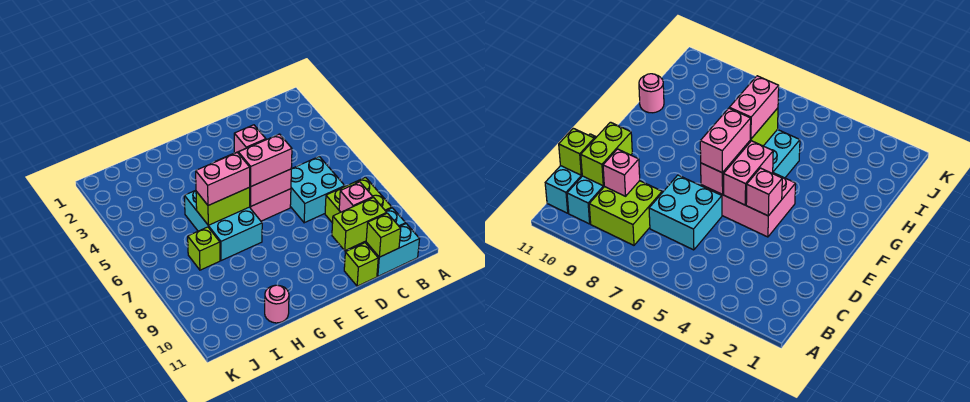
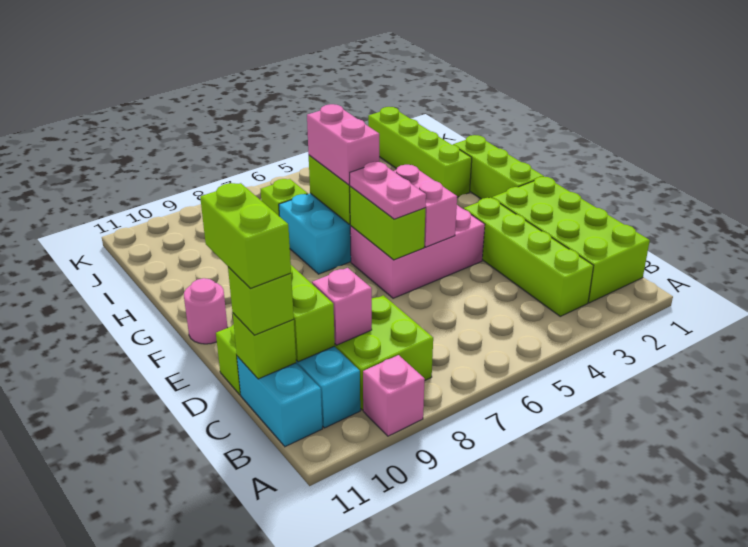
none -> lime 2x4 brick [492,177,650,303]
none -> lime 1x4 brick [464,198,593,316]
cyan 2x2 brick [290,157,345,223] -> none
none -> lime 1x1 brick [228,267,294,335]
none -> lime 1x2 brick [200,183,291,288]
pink 1x1 brick [234,125,266,153] -> pink 1x1 brick moved to [363,355,425,436]
pink 1x2 brick [250,169,291,207] -> lime 1x2 brick [350,186,425,260]
pink 1x2 brick [238,134,292,187] -> pink 1x2 plate [350,162,426,219]
none -> lime 1x3 brick [453,135,544,199]
none -> lime 1x4 brick [368,107,472,197]
pink 1x1 round brick [265,285,289,323] -> pink 1x1 round brick moved to [184,278,228,344]

